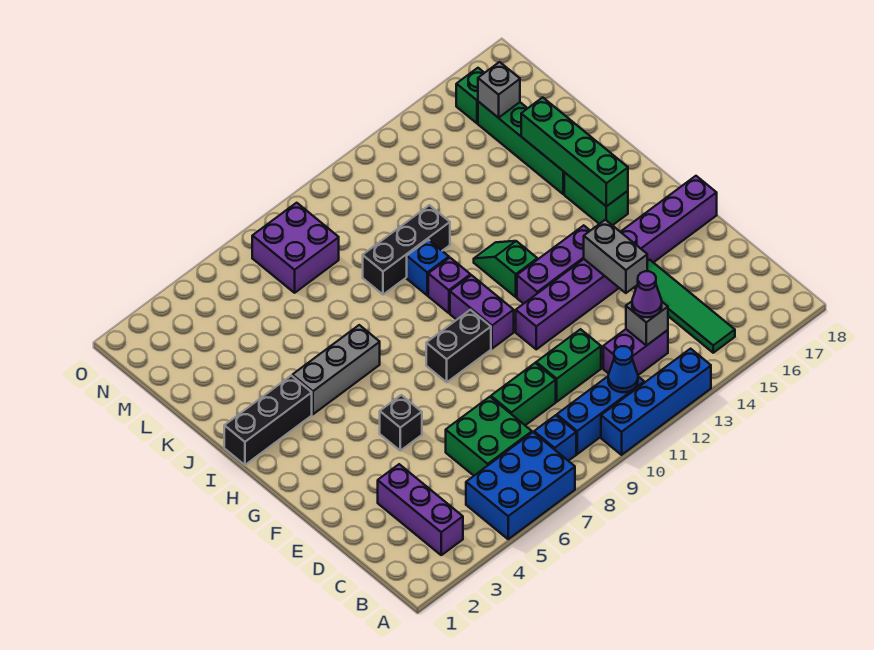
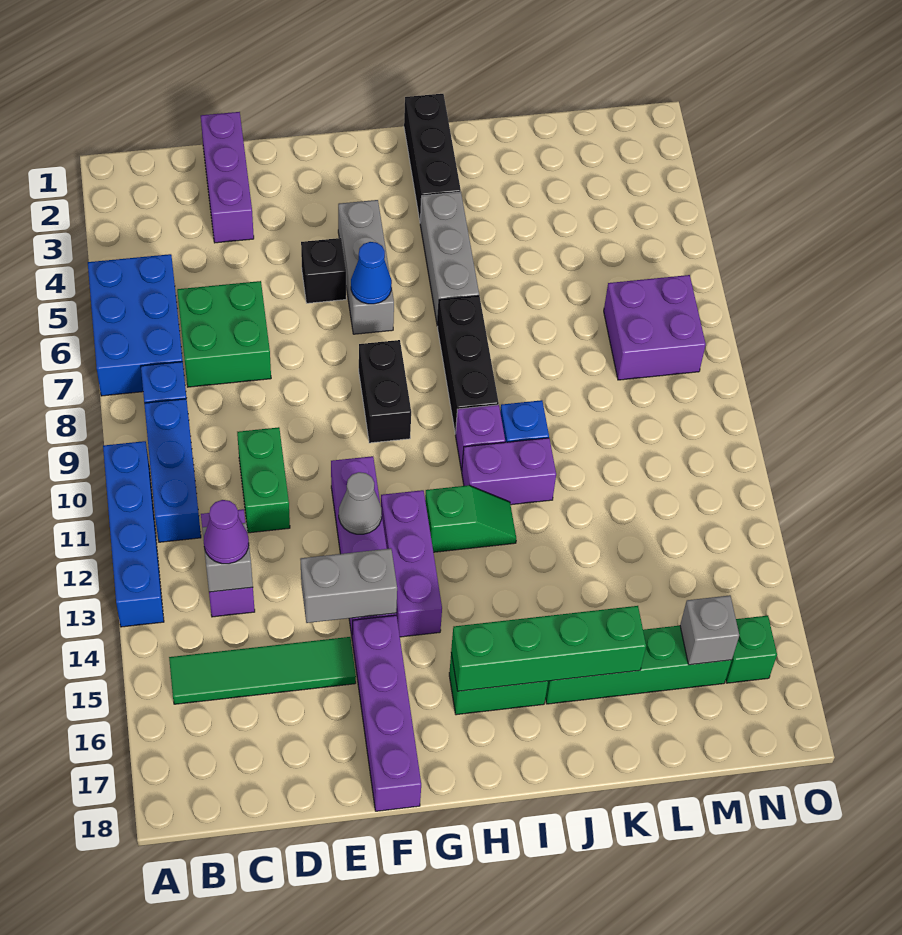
purple 1x3 brick [378,464,463,555] -> purple 1x3 brick turned to [201,112,254,243]
blue 1x1 cone [608,346,638,392] -> blue 1x1 cone moved to [351,242,392,304]
green 1x2 brick [491,363,556,425] -> none
none -> grey 1x1 cone [339,472,382,534]
none -> grey 1x3 brick [338,200,394,334]
purple 1x2 brick [450,275,514,349] -> purple 1x2 brick moved to [462,438,556,505]
black 1x3 brick [363,205,450,295] -> black 1x3 brick moved to [437,296,499,434]

